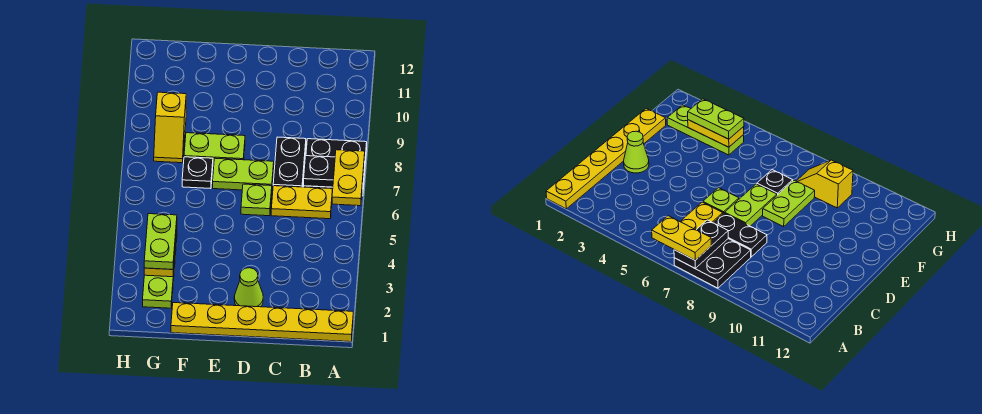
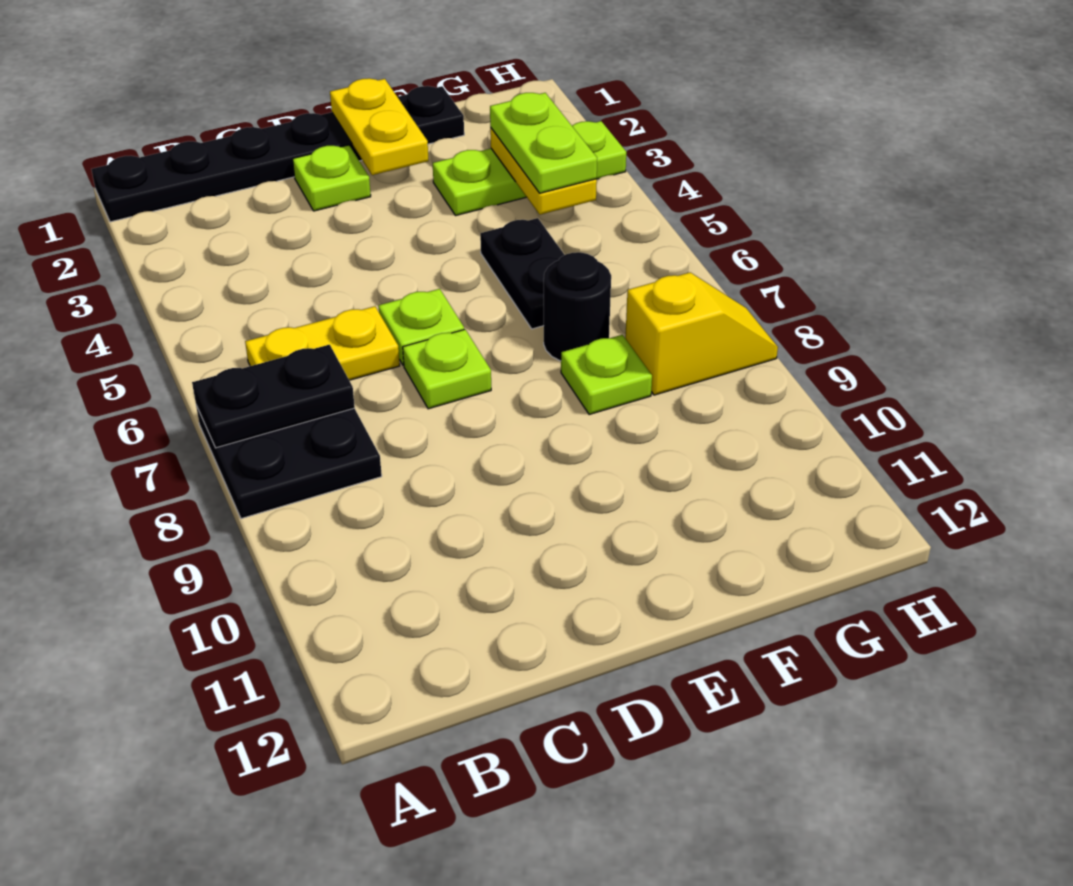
yellow 1x6 plate [171,303,353,342] -> black 1x6 plate [91,86,464,222]
yellow 1x2 plate [332,150,365,206] -> yellow 1x2 plate moved to [330,78,429,175]
black 1x2 plate [273,137,306,187] -> black 1x2 plate moved to [480,218,564,329]
lime 1x1 cone [234,268,263,307] -> lime 1x1 plate [293,145,371,211]
lime 1x2 plate [213,158,274,190] -> lime 1x1 plate [403,329,491,409]
lime 1x2 plate [184,133,245,164] -> lime 1x1 plate [561,335,652,415]
black 1x1 plate [182,157,213,189] -> black 1x1 round brick [544,252,611,361]
lime 1x3 plate [143,235,177,308] -> lime 1x3 plate turned to [433,121,626,216]
yellow 1x2 slope [154,92,186,163] -> yellow 1x2 slope turned to [625,272,778,395]

